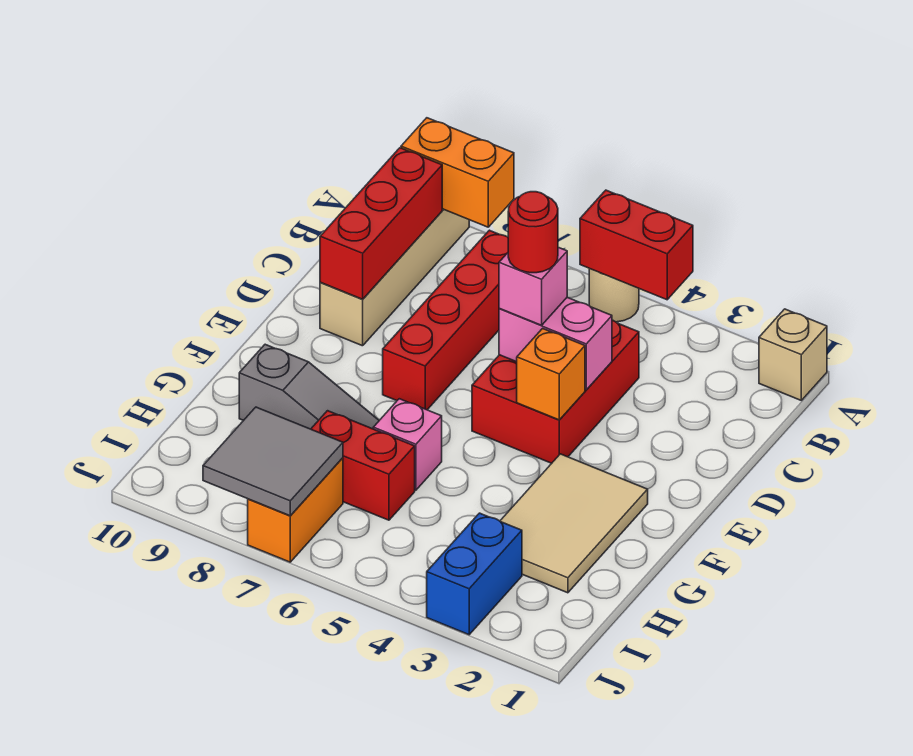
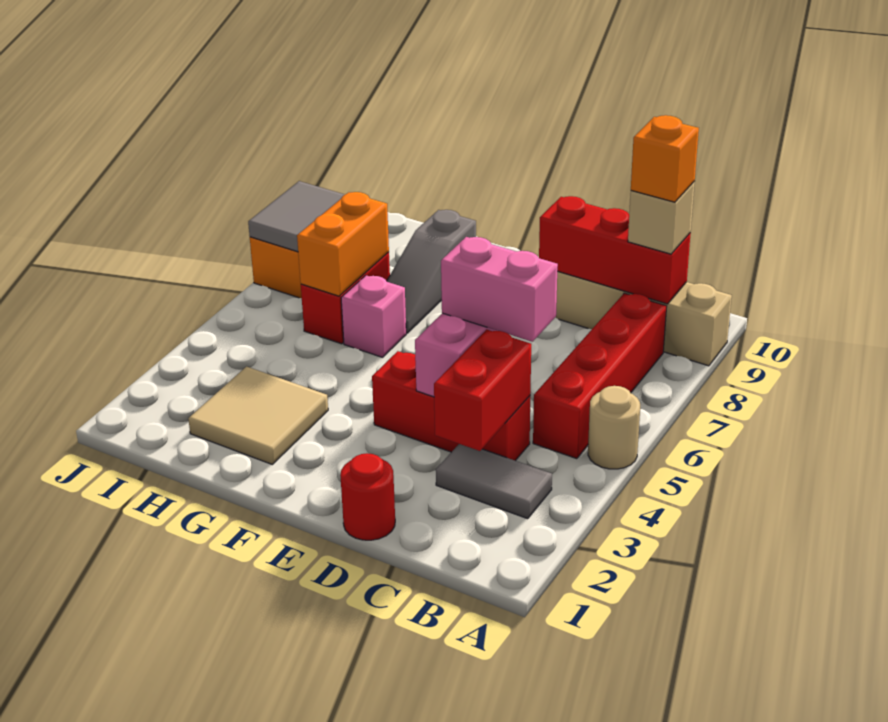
tan 1x1 brick [759,309,827,400] -> tan 1x1 brick moved to [628,181,695,254]
red 1x2 brick [580,190,693,300] -> red 1x2 brick moved to [434,329,531,451]
orange 1x2 brick [401,118,514,227] -> orange 1x2 brick moved to [297,192,389,296]
none -> grey 1x2 tile [436,444,552,519]
red 1x4 brick [383,230,508,410] -> red 1x4 brick turned to [533,293,667,459]
red 2x3 brick [472,320,639,463] -> red 1x3 brick [372,351,530,461]
pink 1x1 brick [499,247,567,325] -> pink 1x2 brick [441,237,558,342]
red 1x1 round brick [508,192,558,273] -> red 1x1 round brick moved to [340,453,395,540]
orange 1x1 brick [517,328,585,420] -> orange 1x1 brick moved to [631,115,699,202]
tan 2x3 tile [500,454,648,593] -> tan 2x2 tile [188,367,328,464]
blue 1x2 brick [427,513,522,635] -> none

